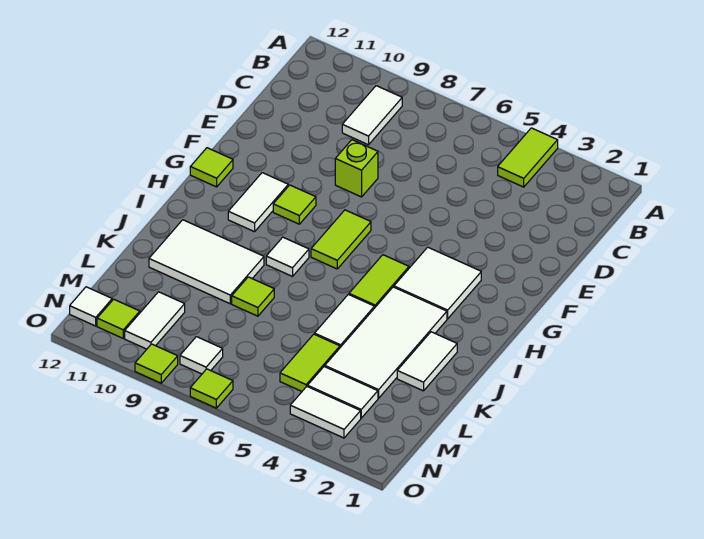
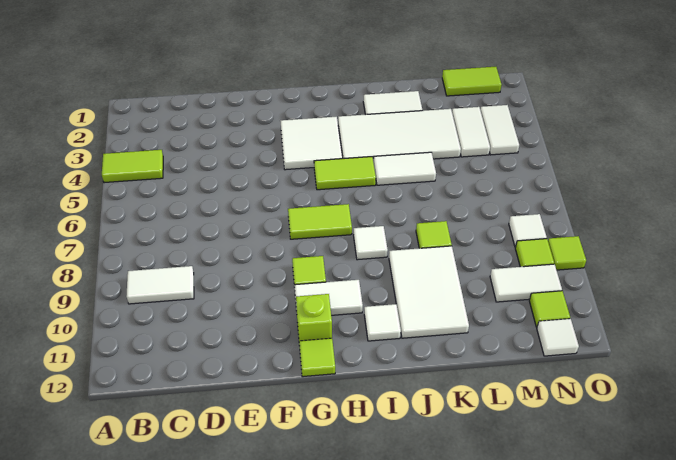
lime 1x1 brick [335,140,378,197] -> lime 1x1 brick moved to [296,294,332,341]
none -> white 1x1 tile [364,304,401,341]
lime 1x2 tile [280,334,340,391] -> lime 1x2 tile moved to [442,67,502,96]
lime 1x1 tile [190,369,233,408] -> lime 1x1 tile moved to [515,239,554,267]

